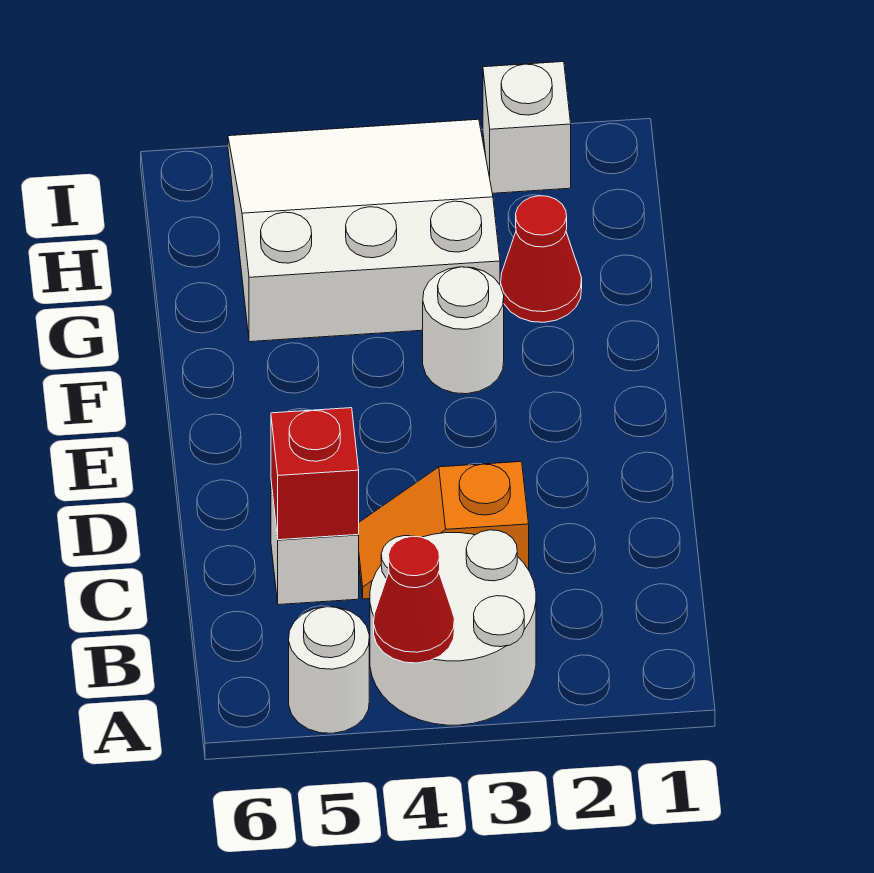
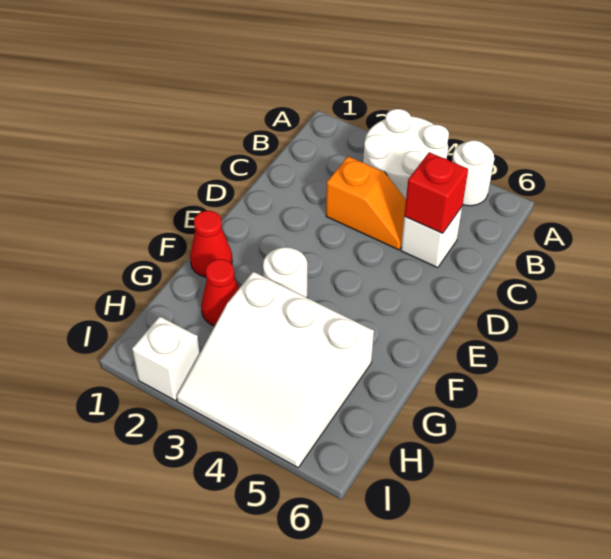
red 1x1 cone [374,536,454,663] -> red 1x1 cone moved to [190,211,232,277]

